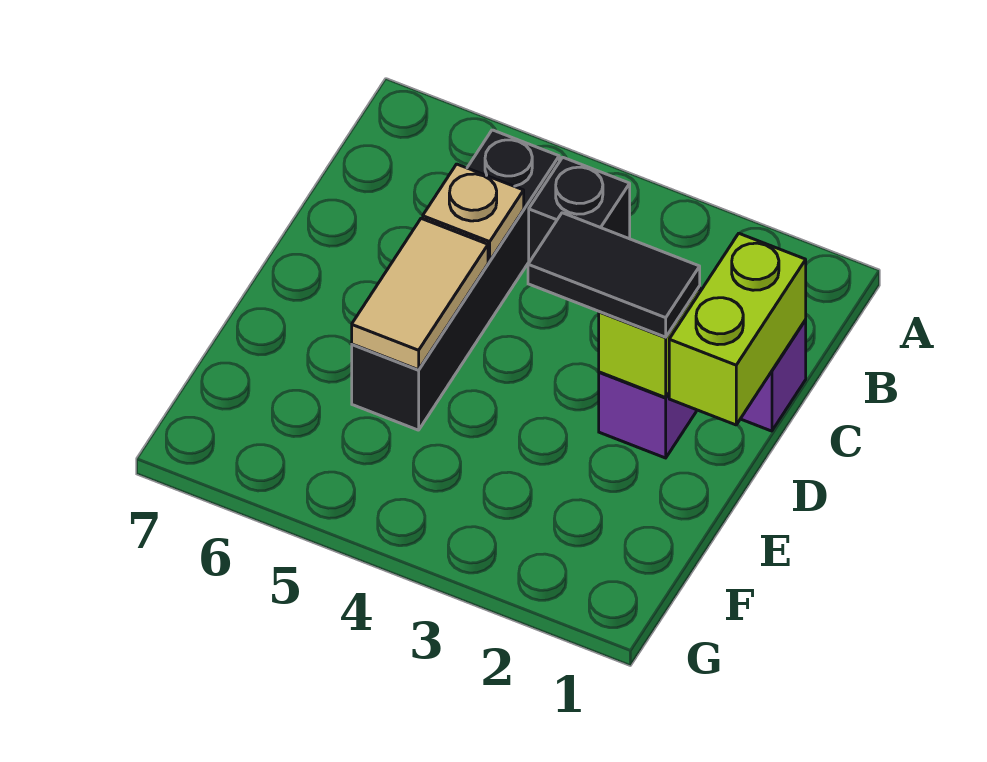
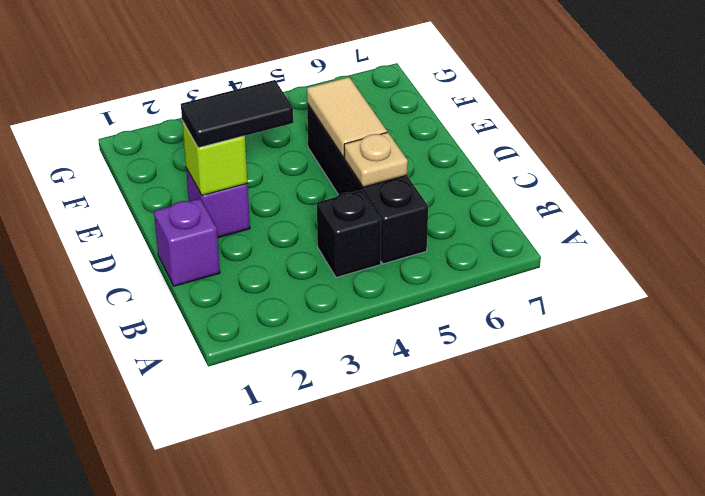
lime 1x2 brick [669,233,806,425] -> none

